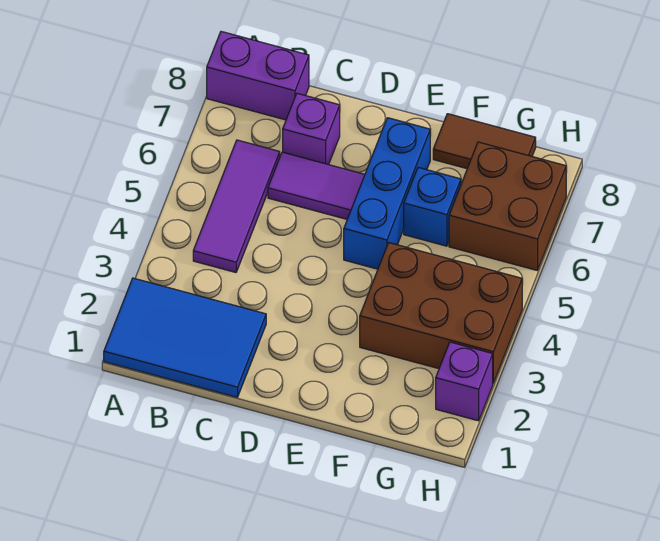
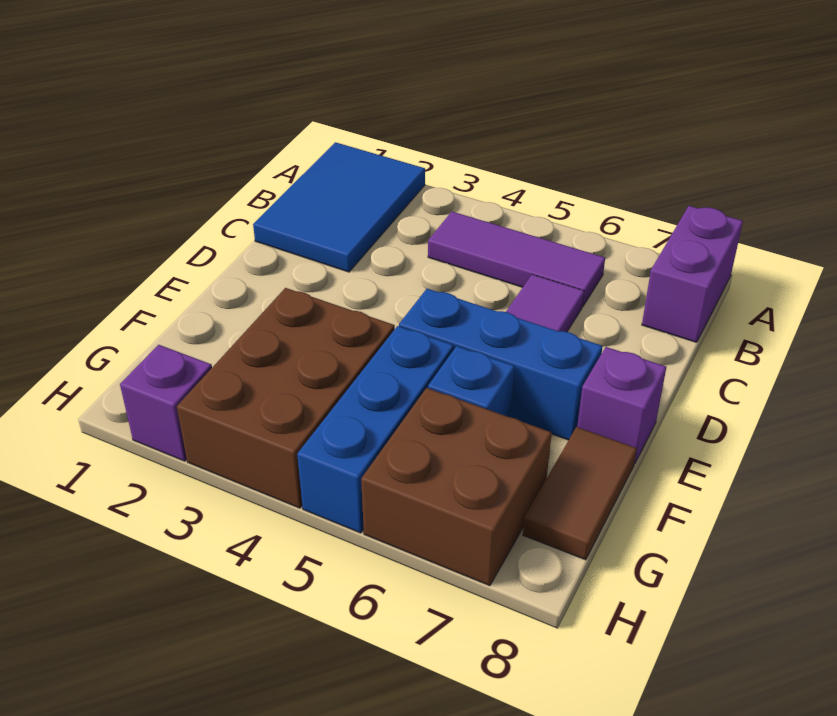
purple 1x1 brick [283,93,340,165] -> purple 1x1 brick moved to [577,347,666,464]
none -> blue 1x3 brick [297,326,454,533]

